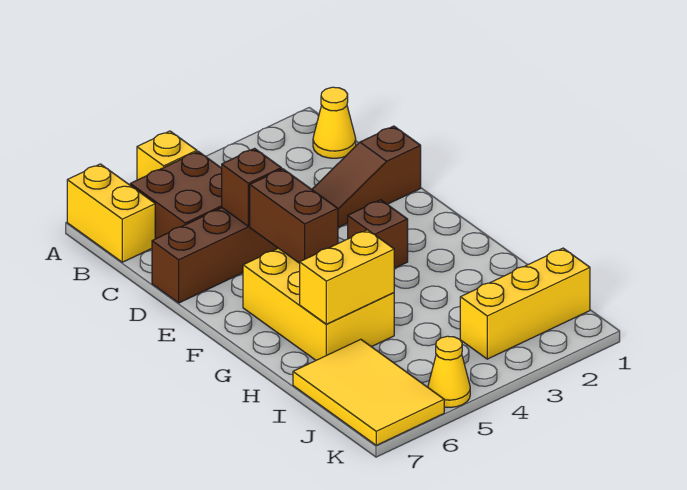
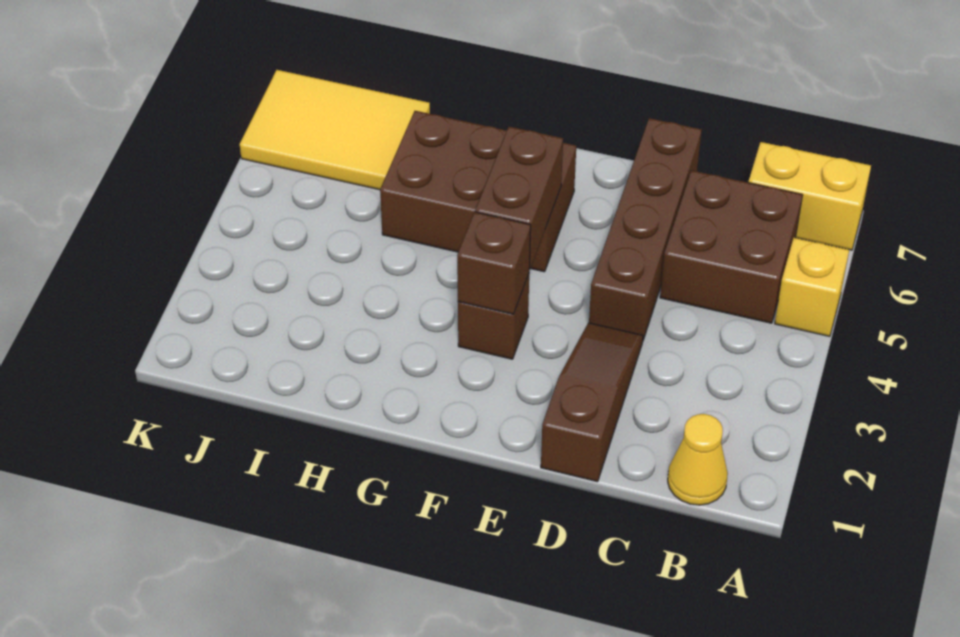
brown 1x1 brick [222,148,282,226] -> brown 1x1 brick moved to [457,212,531,314]
brown 1x2 brick [250,169,338,263] -> brown 1x2 brick turned to [475,127,563,269]
yellow 2x3 brick [243,248,394,360] -> brown 2x3 brick [380,111,576,272]
yellow 1x2 brick [300,230,394,324] -> none
yellow 1x3 brick [460,248,590,359] -> none
yellow 1x1 cone [428,336,470,407] -> none

